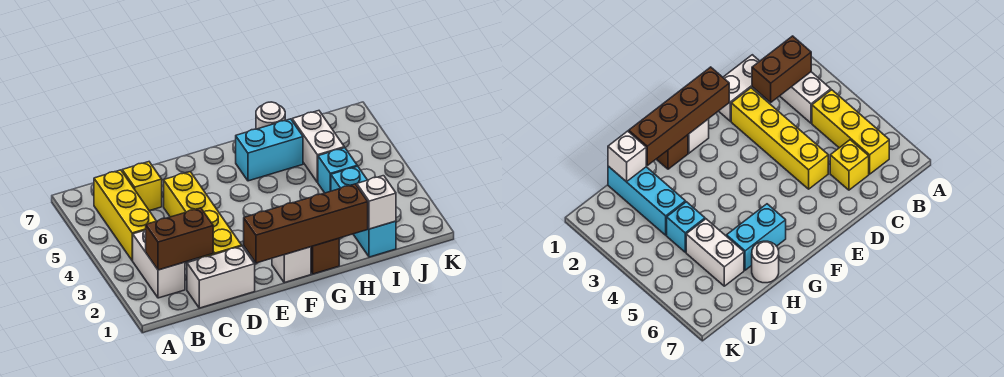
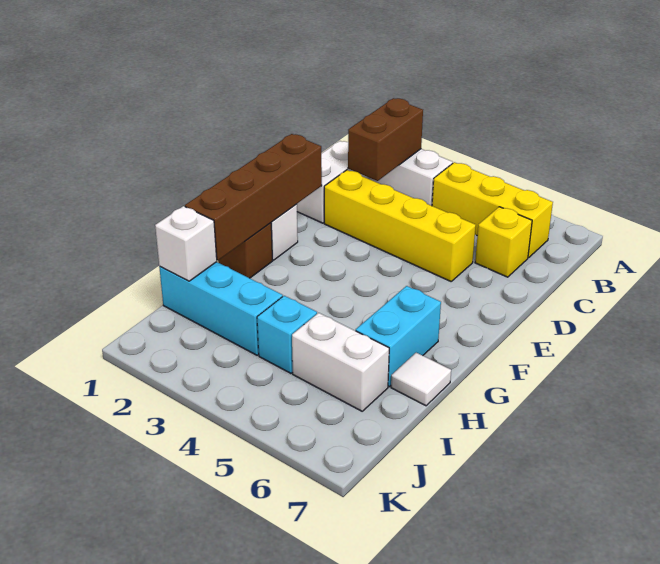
white 1x1 round brick [256,102,285,129] -> white 1x1 tile [391,353,451,406]

